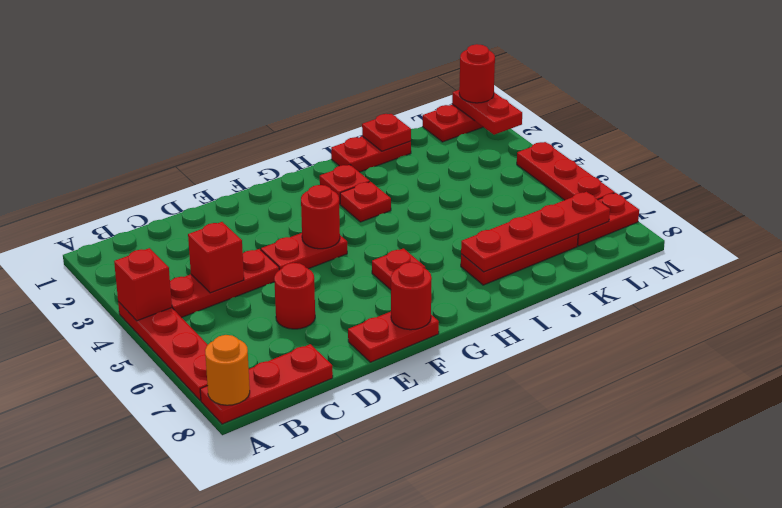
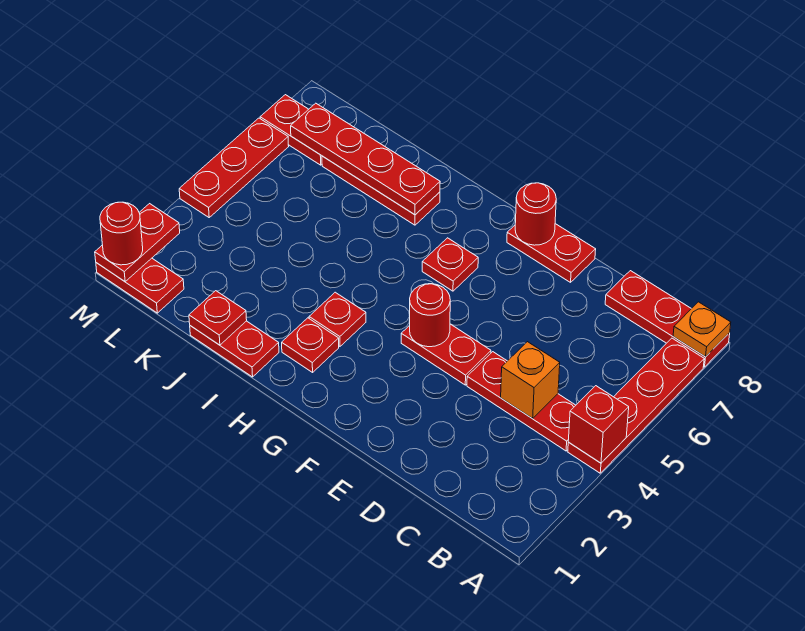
orange 1x1 round brick [205,335,250,405] -> orange 1x1 plate [673,302,731,357]
red 1x1 brick [188,222,244,293] -> orange 1x1 brick [501,342,560,419]
red 1x1 round brick [274,263,315,329] -> none

